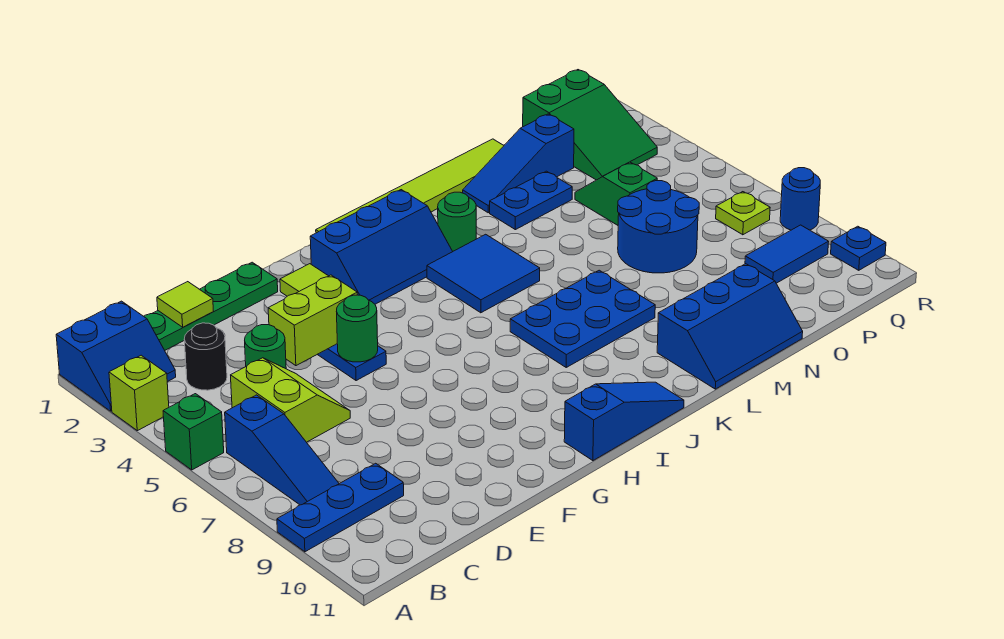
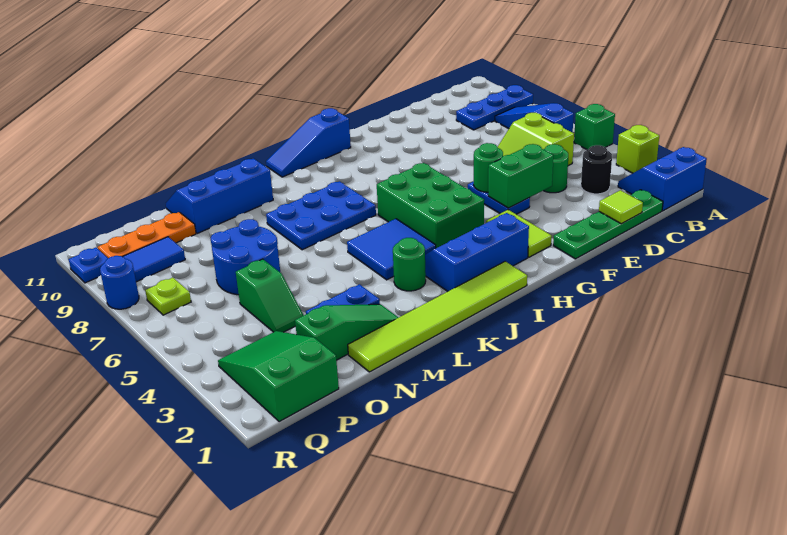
lime 1x2 brick [268,275,357,366] -> green 1x2 brick [488,144,553,208]
none -> green 2x3 brick [377,163,484,248]
blue 1x3 slope [463,114,574,213] -> green 1x3 slope [295,304,398,360]
none -> orange 1x3 plate [98,212,196,258]

